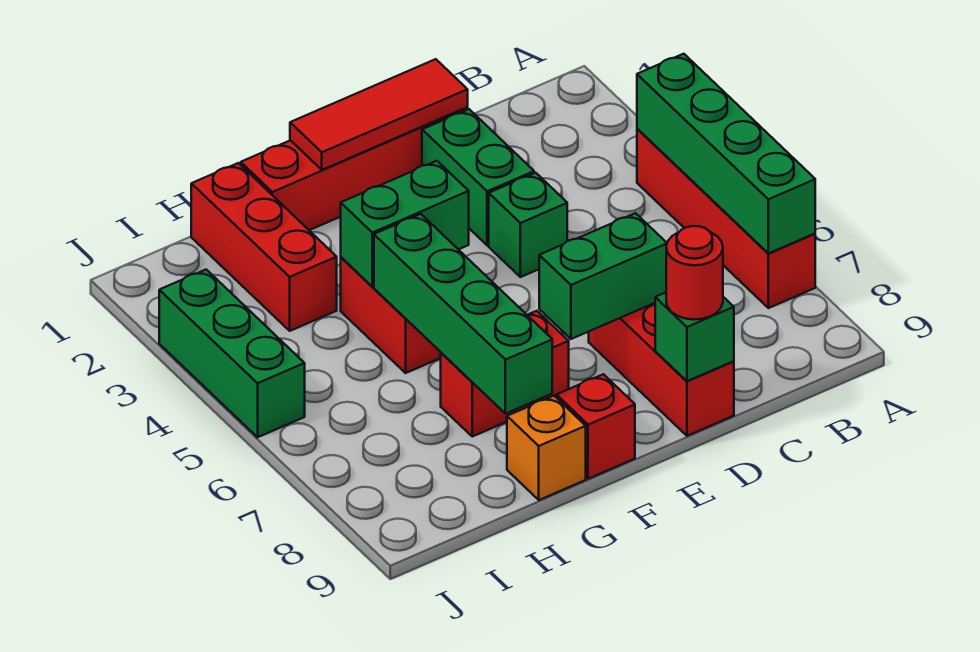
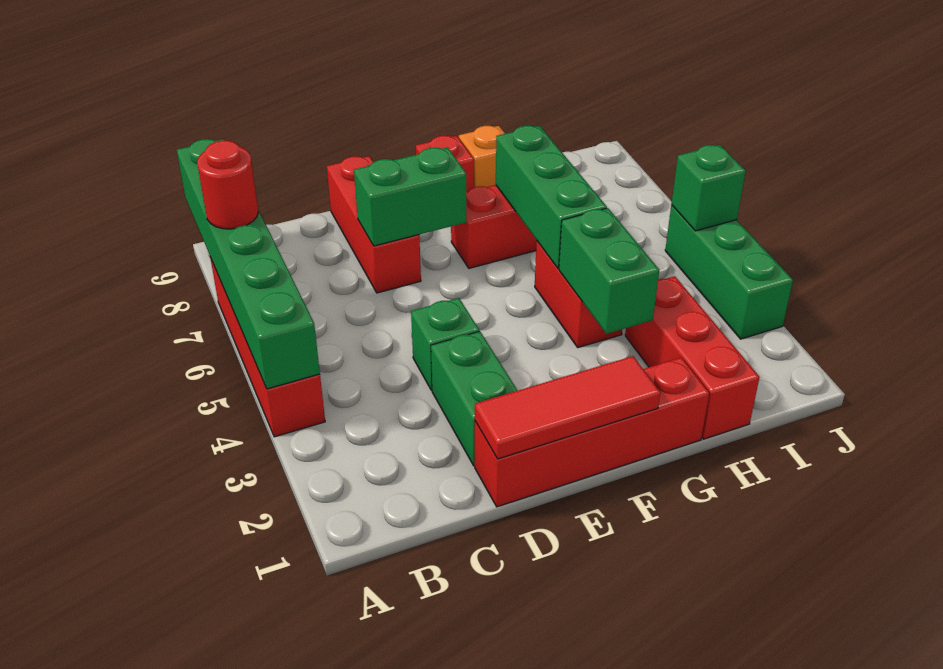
green 1x4 brick [637,54,815,253] -> green 1x6 brick [177,139,320,389]
green 1x1 brick [655,293,734,381] -> green 1x1 brick moved to [671,145,745,231]
red 1x1 round brick [666,226,723,320] -> red 1x1 round brick moved to [197,140,258,229]
green 1x2 brick [341,161,469,287] -> green 1x2 brick turned to [559,208,659,334]
green 1x4 brick [374,214,552,414] -> green 1x3 brick [496,126,607,268]

